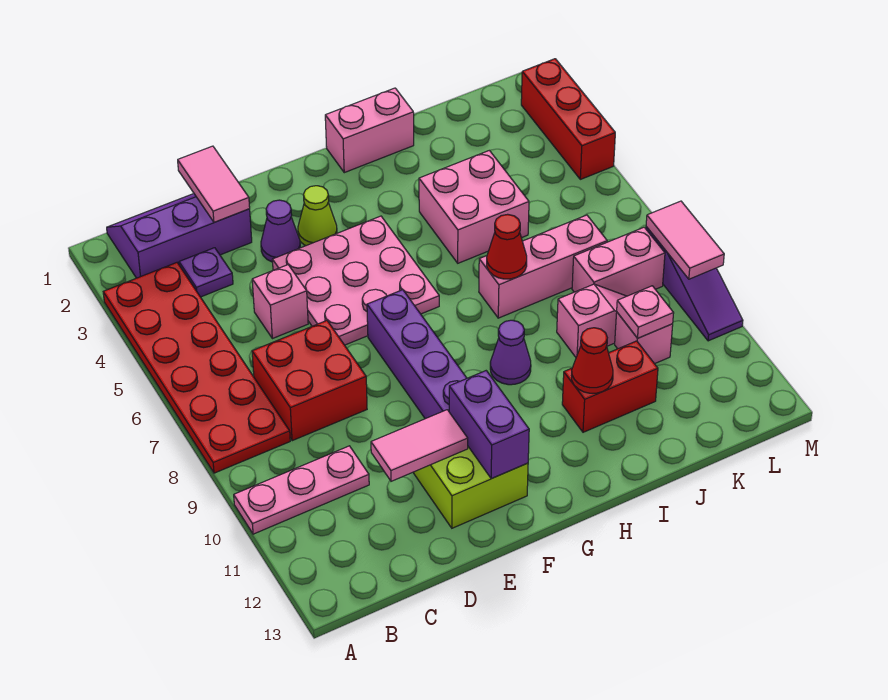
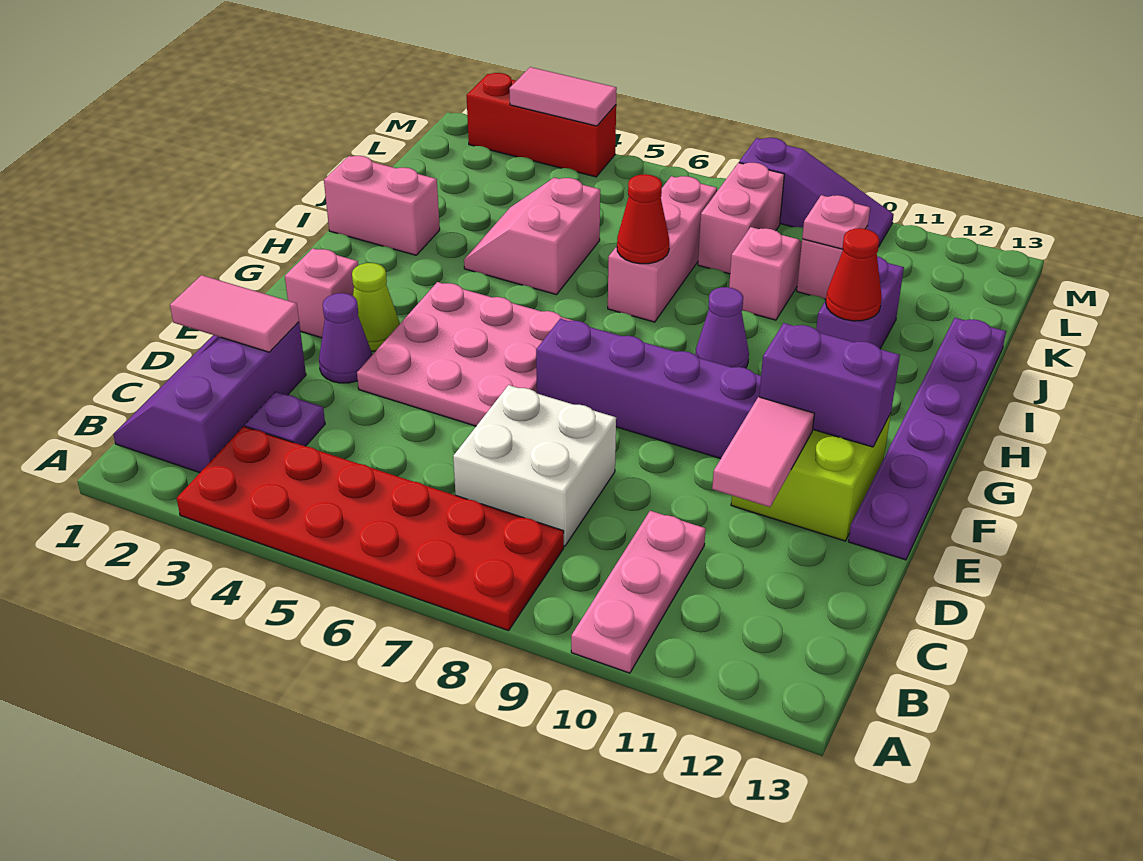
red 2x2 brick [252,321,367,441] -> white 2x2 brick [453,385,616,546]
pink 1x1 brick [252,265,308,339] -> pink 1x1 brick moved to [285,248,358,338]
none -> purple 1x6 plate [848,318,1006,560]
pink 1x2 brick [325,88,414,173] -> pink 1x2 brick turned to [324,156,440,255]
pink 2x2 brick [419,150,529,263] -> pink 2x2 slope [464,178,600,295]
red 1x2 brick [562,341,658,432] -> purple 1x2 brick [816,256,904,349]
pink 1x2 tile [646,201,724,279] -> pink 1x2 tile moved to [509,67,617,126]

